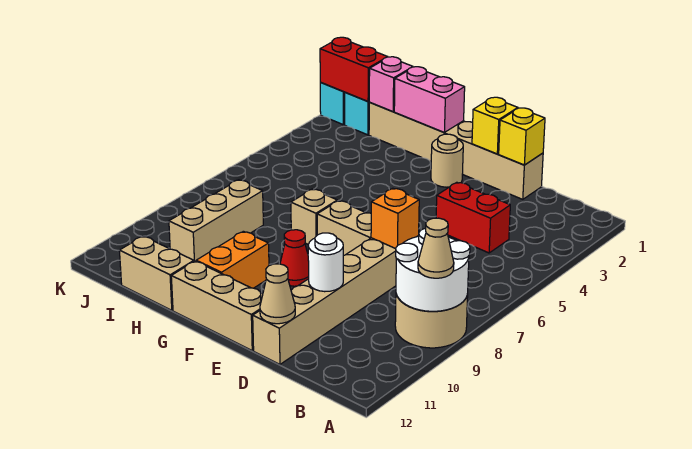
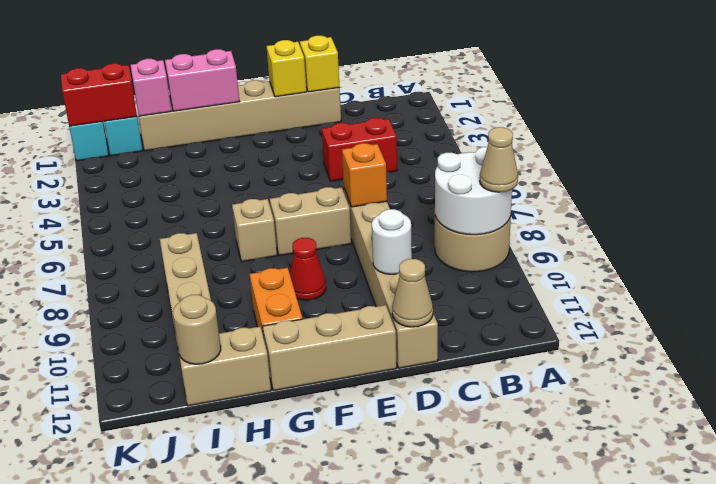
tan 1x1 round brick [431,134,463,187] -> tan 1x1 round brick moved to [173,295,221,364]

